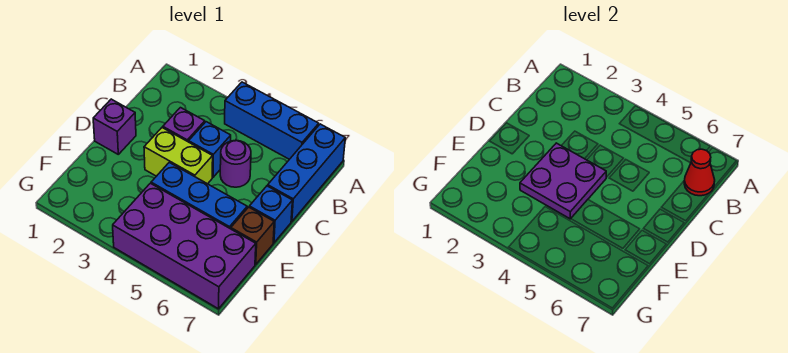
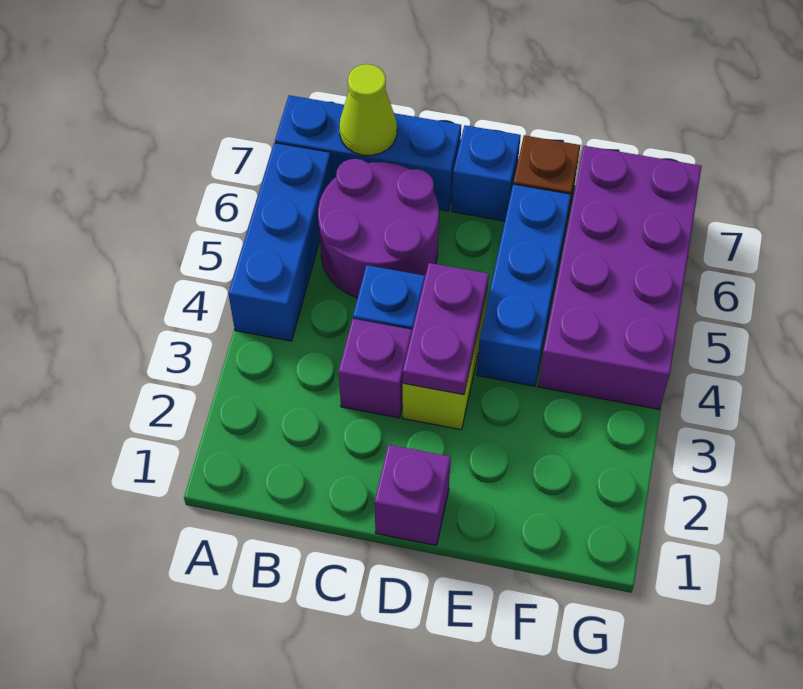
red 1x1 cone [684,149,715,196] -> lime 1x1 cone [339,64,397,155]
purple 1x1 round brick [220,140,251,187] -> purple 2x2 round brick [318,159,439,298]
purple 2x2 plate [520,143,606,219] -> purple 1x2 plate [403,263,489,395]

